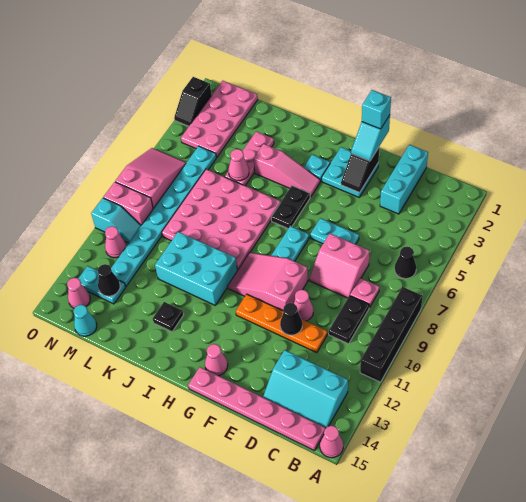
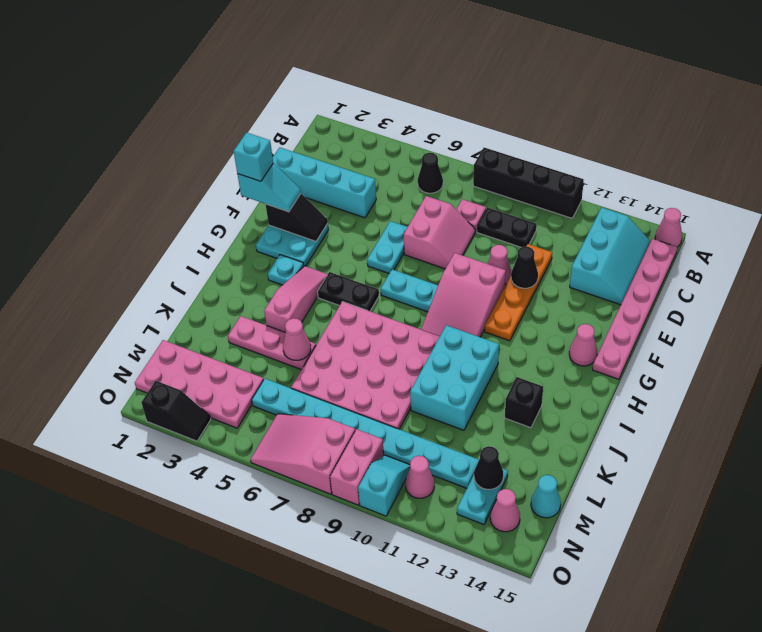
cyan 1x3 brick [380,145,428,214] -> cyan 1x4 brick [273,147,376,218]
black 1x1 plate [153,302,183,332] -> black 1x1 brick [505,377,543,428]

